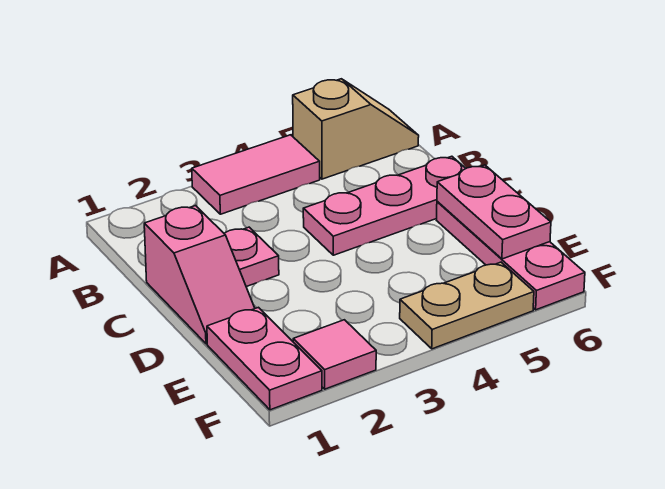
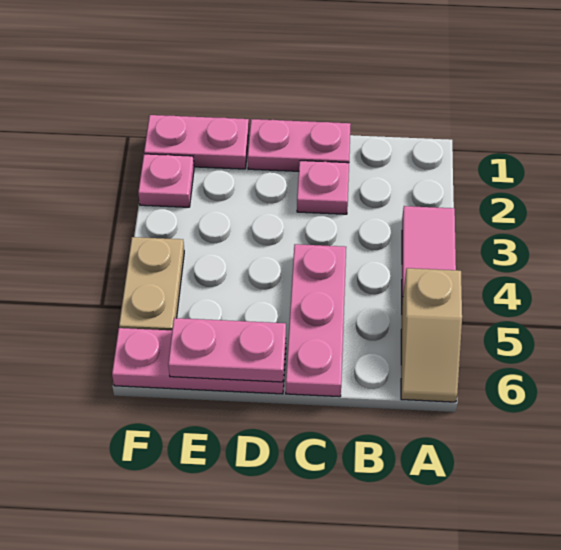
pink 1x2 slope [144,206,255,344] -> pink 1x2 plate [248,119,351,171]
pink 1x1 tile [293,320,376,389] -> pink 1x1 plate [138,154,194,207]

